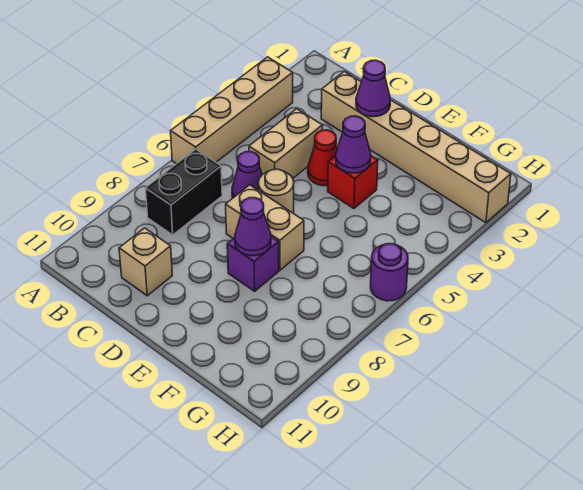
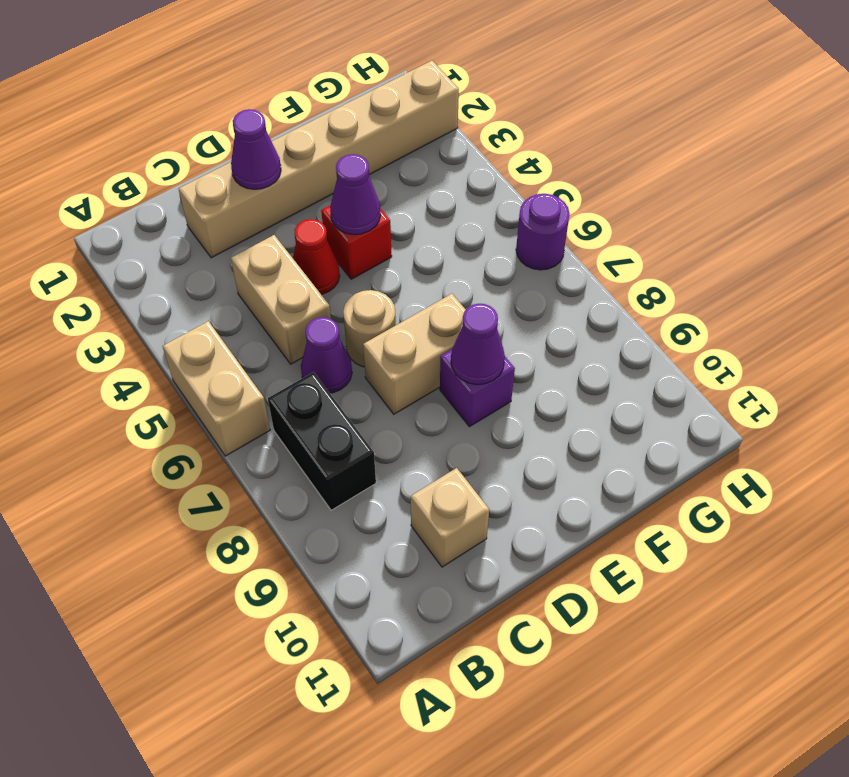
tan 1x4 brick [171,57,293,164] -> tan 1x2 brick [163,321,270,456]

